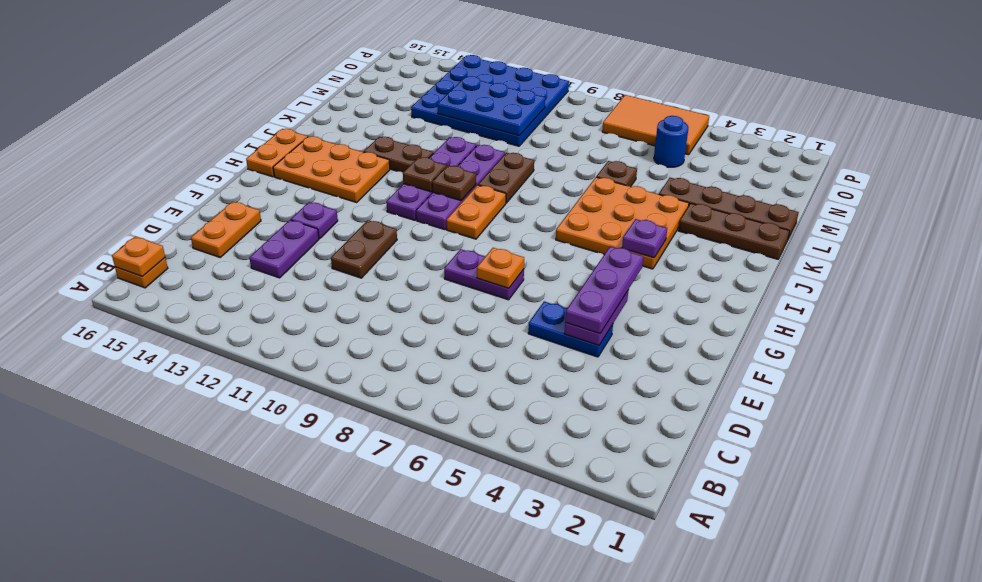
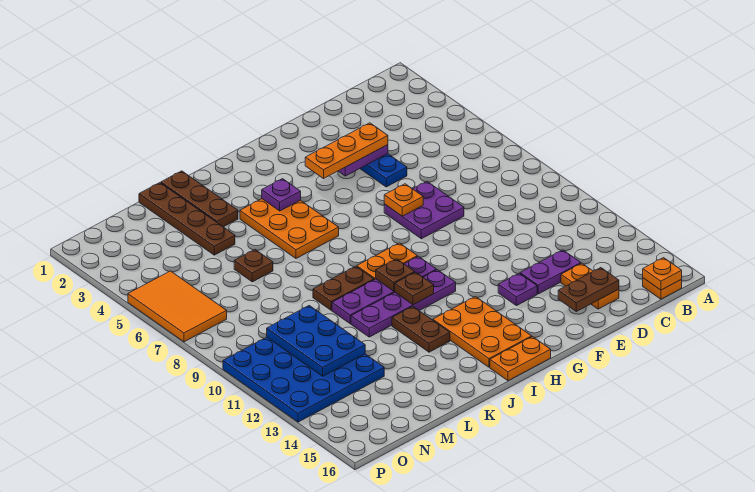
orange 1x2 plate [191,202,261,257] -> orange 1x2 plate turned to [561,263,619,309]
purple 1x3 plate [565,246,643,334] -> orange 1x3 plate [305,123,388,179]
brown 1x2 plate [331,220,397,278] -> brown 1x2 plate moved to [558,268,619,312]
purple 1x2 plate [444,249,524,300] -> purple 2x2 plate [384,181,464,239]
orange 3x3 plate [556,177,689,269] -> orange 2x3 plate [240,199,339,258]
blue 1x1 round brick [654,116,688,167] -> none

